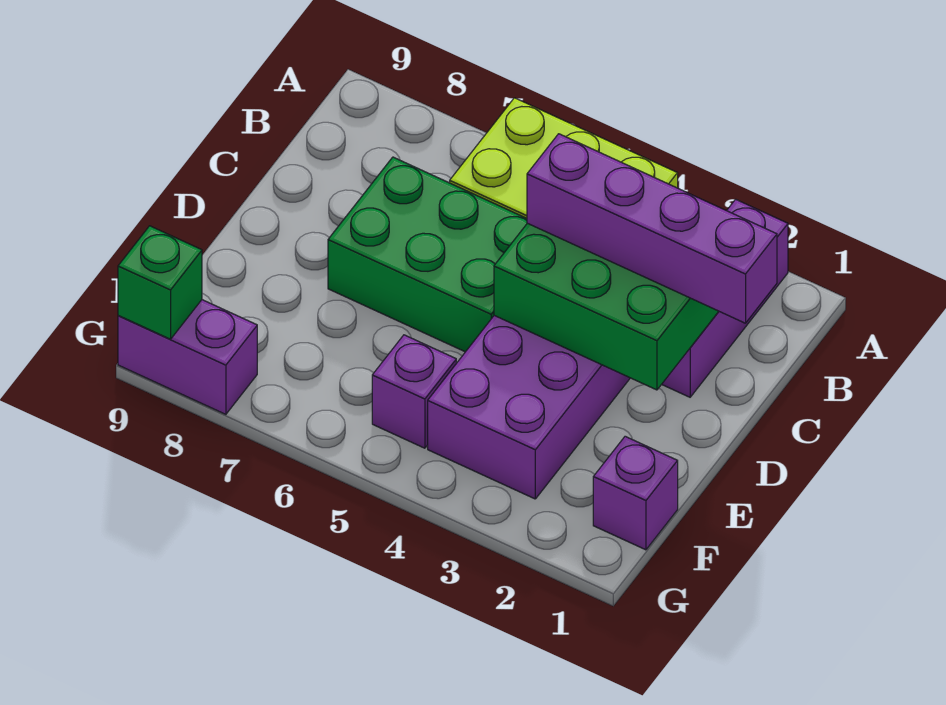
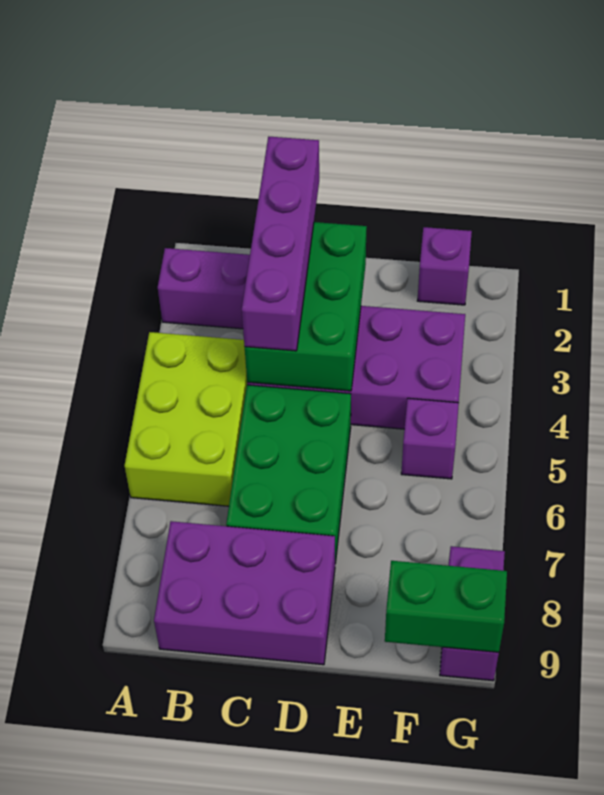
none -> purple 2x3 brick [154,521,335,665]
green 1x1 brick [118,226,202,339] -> green 1x2 brick [385,561,507,652]

